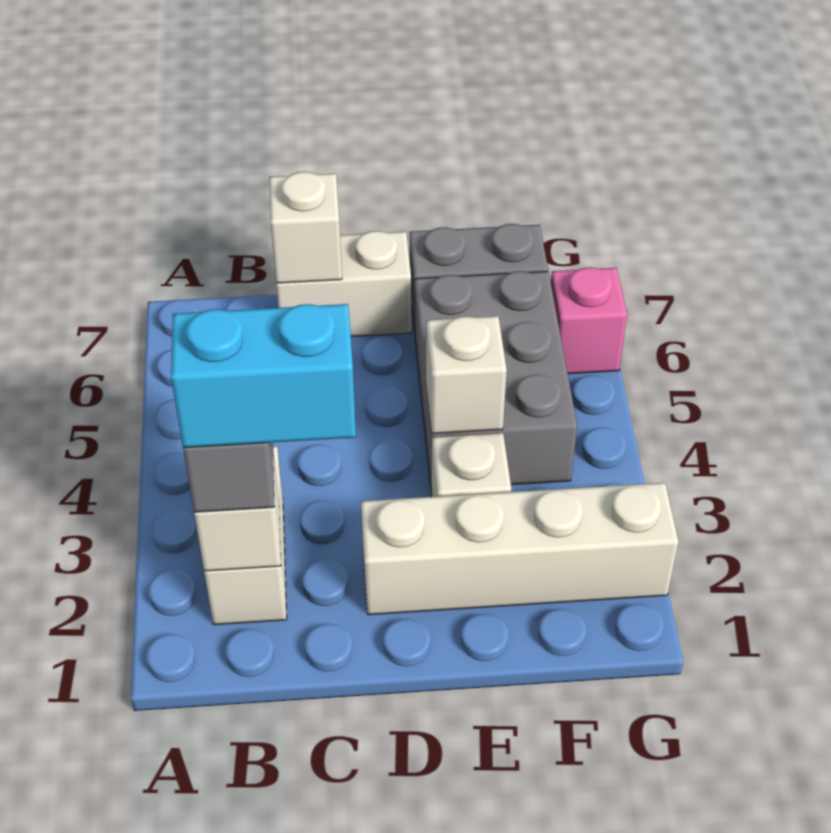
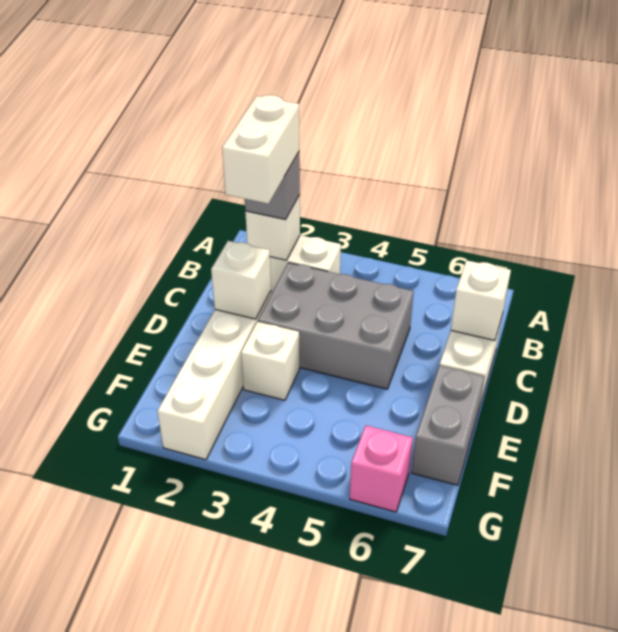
cyan 1x2 brick [171,304,356,448] -> white 1x2 brick [222,95,299,204]
grey 2x3 brick [415,271,577,485] -> grey 2x3 brick moved to [258,263,414,389]
white 1x1 brick [426,316,507,434] -> white 1x1 brick moved to [211,241,271,319]

